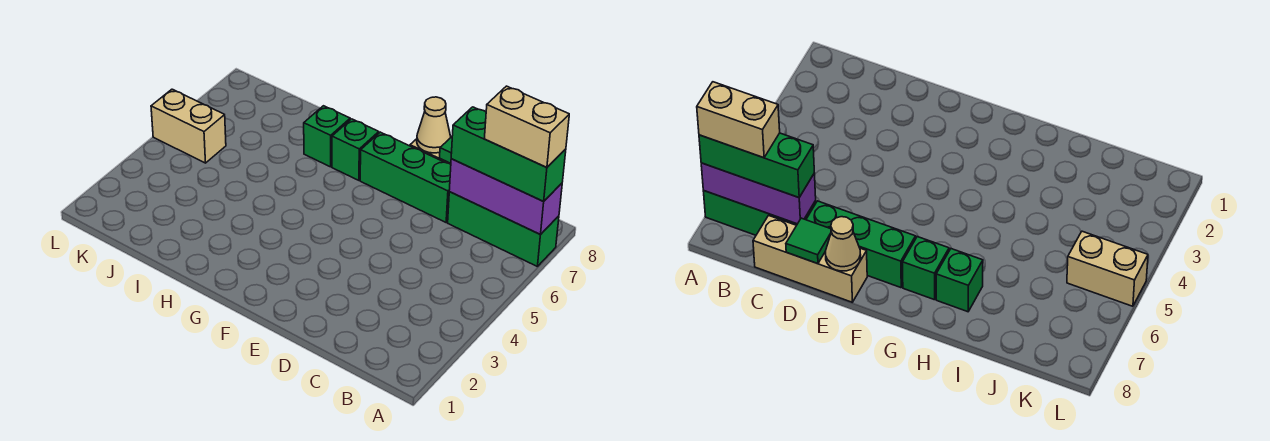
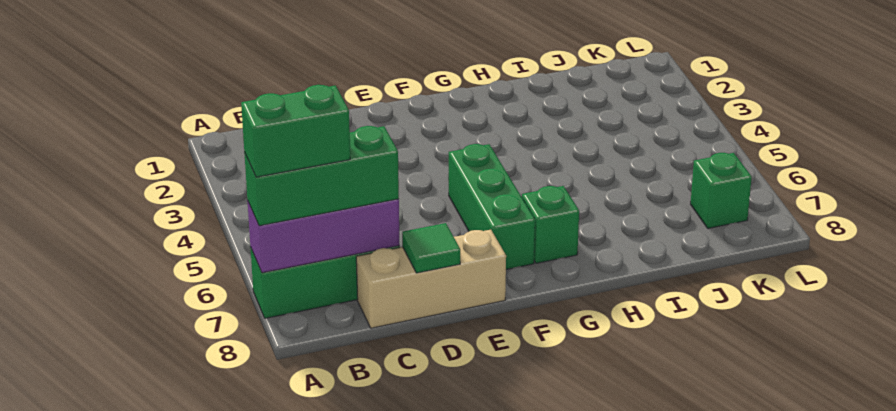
tan 1x2 brick [484,86,569,167] -> green 1x2 brick [241,85,350,177]
green 1x3 brick [360,132,451,222] -> green 1x3 brick turned to [449,144,535,269]
tan 1x1 cone [417,97,451,153] -> none
green 1x1 brick [304,106,350,167] -> green 1x1 brick moved to [691,153,752,228]
tan 1x2 brick [151,89,226,163] -> none

